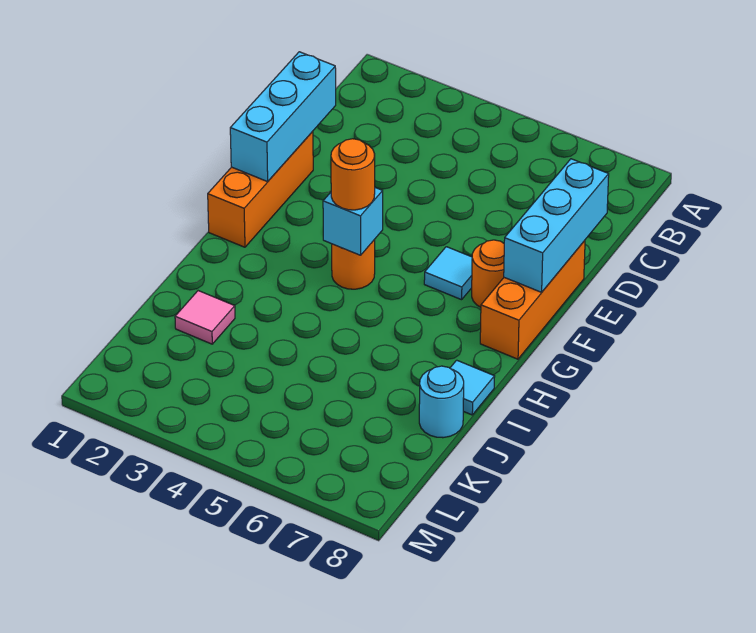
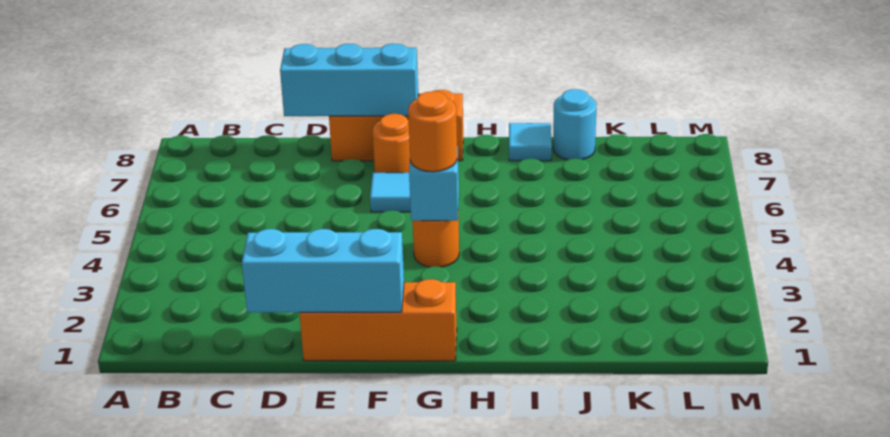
pink 1x1 tile [175,291,235,344] -> none

